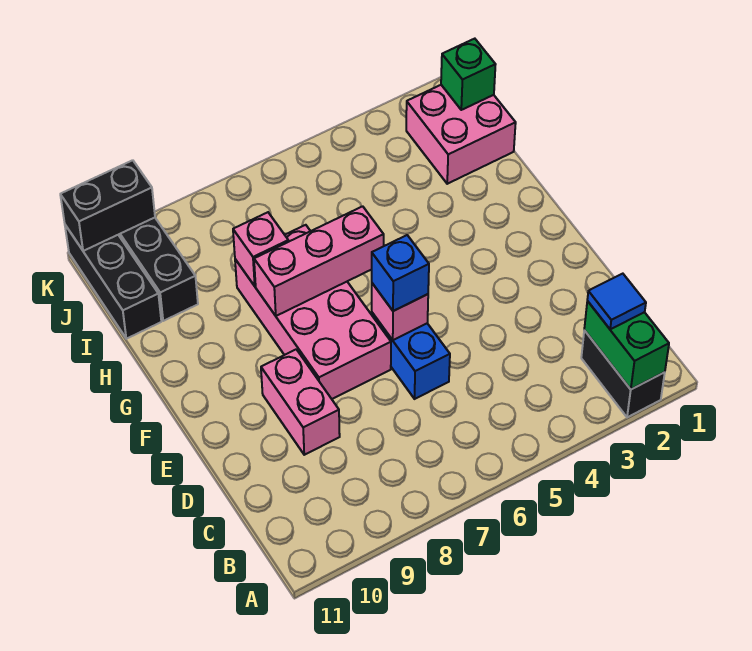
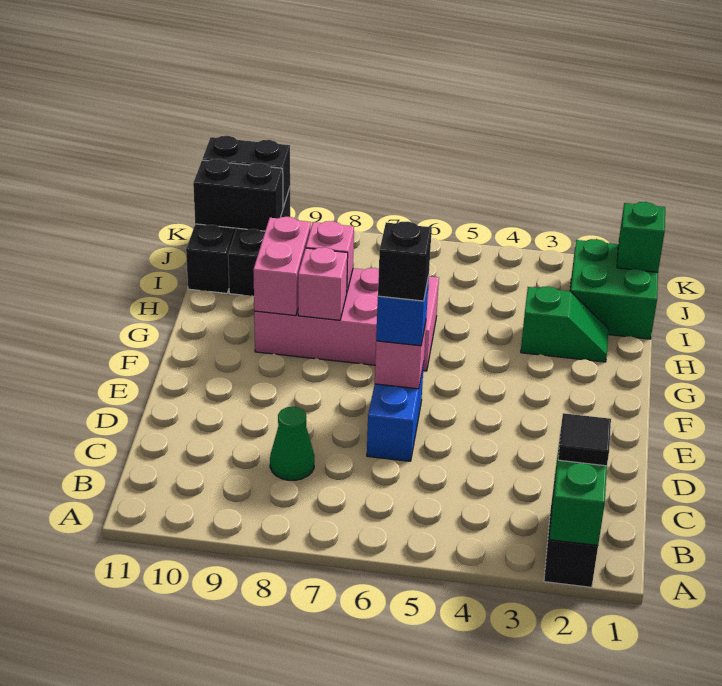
blue 1x1 tile [587,274,646,329] -> black 1x1 tile [558,413,611,466]
none -> green 1x1 cone [270,407,314,480]
pink 1x2 brick [261,349,340,455] -> pink 1x2 brick moved to [253,217,311,316]
none -> black 1x1 brick [378,221,432,301]
pink 2x4 brick [235,225,391,399] -> pink 2x4 brick turned to [254,268,439,371]
pink 1x3 brick [254,206,384,316] -> pink 1x1 brick [298,247,348,320]
none -> green 1x2 slope [521,286,608,362]
pink 2x2 brick [406,85,516,184] -> green 2x2 brick [570,239,658,339]
none -> black 1x2 brick [193,159,283,231]

